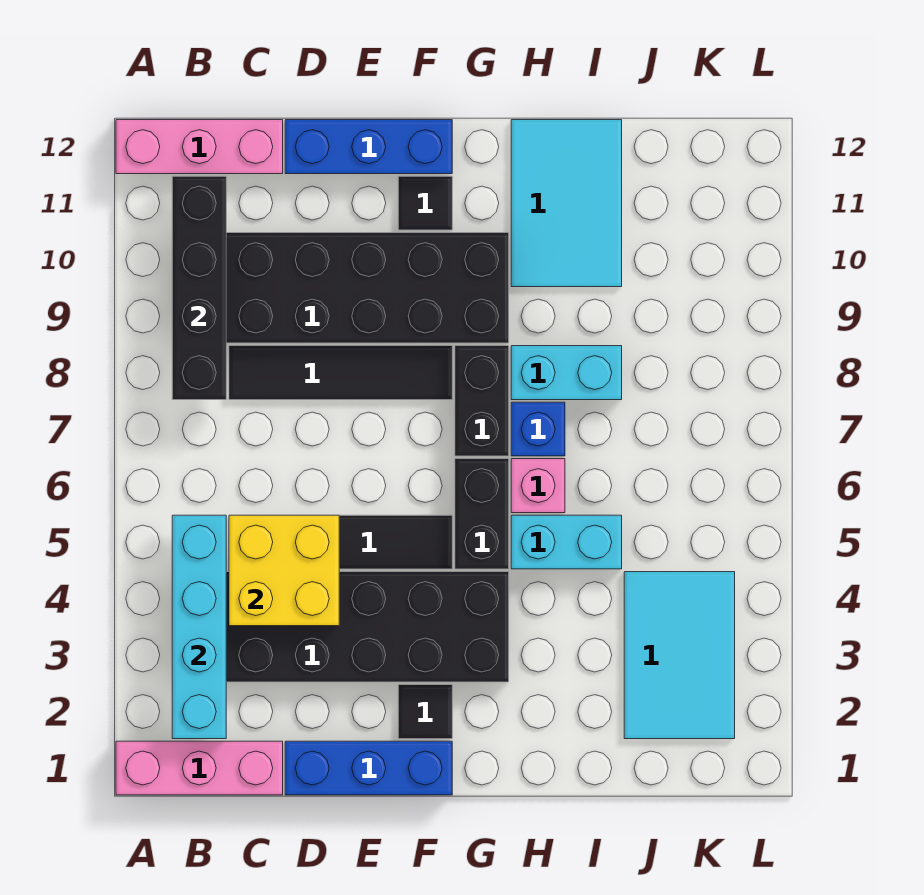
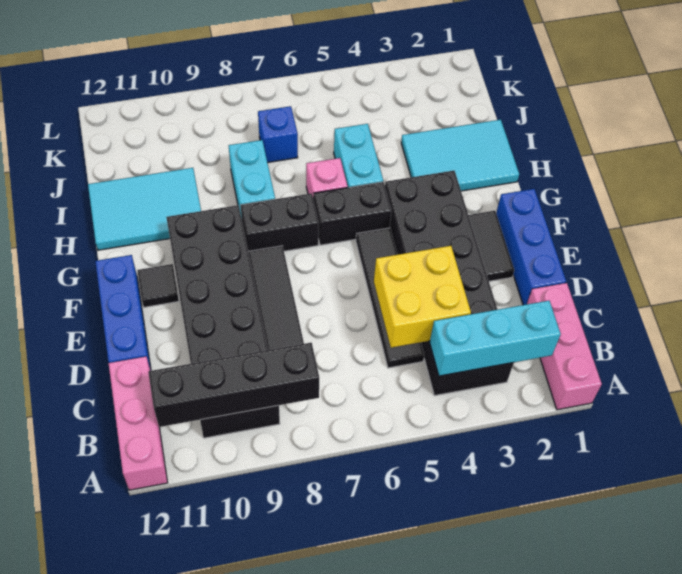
cyan 1x4 brick [172,515,226,739] -> cyan 1x3 brick [430,301,561,376]
black 1x1 tile [398,685,452,739] -> black 1x2 tile [469,211,514,281]
blue 1x1 brick [511,402,565,456] -> blue 1x1 brick moved to [258,106,298,163]
cyan 2x3 tile [624,572,735,739] -> cyan 2x3 tile moved to [401,120,519,191]

